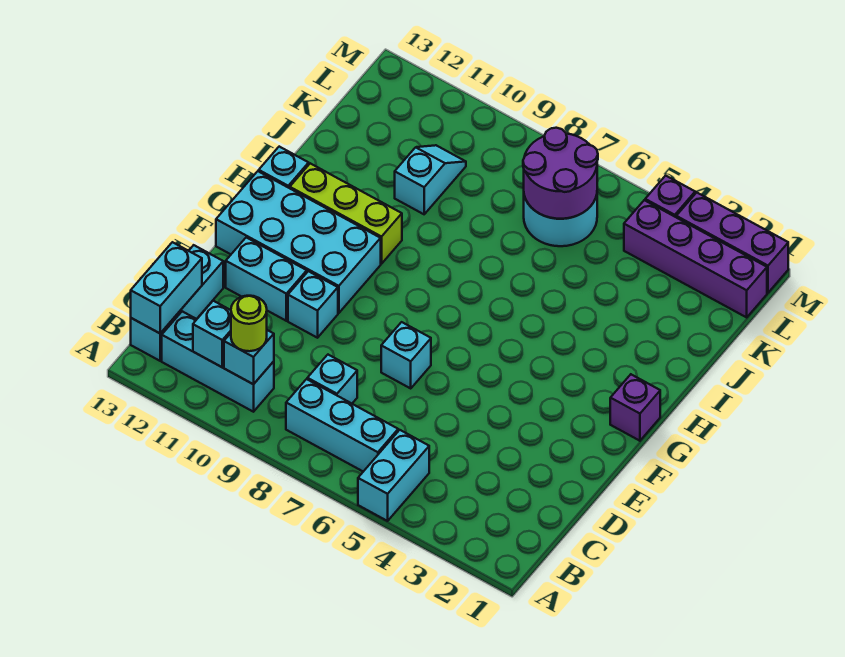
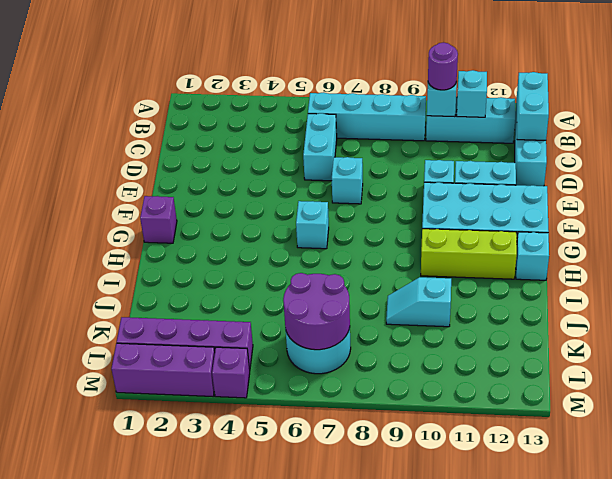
cyan 1x2 brick [358,430,429,521] -> cyan 1x2 brick moved to [303,113,337,181]
cyan 1x3 brick [286,379,398,472] -> cyan 1x4 brick [308,92,426,141]
lime 1x1 round brick [231,296,267,351] -> purple 1x1 round brick [428,43,458,90]
cyan 1x1 brick [307,355,357,403] -> cyan 1x1 brick moved to [296,201,329,249]
cyan 1x2 slope [395,145,466,214] -> cyan 1x2 slope turned to [386,277,451,327]

